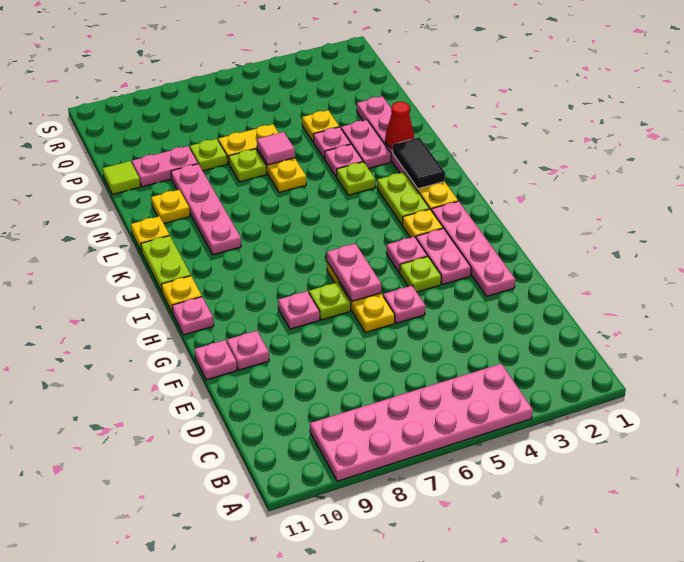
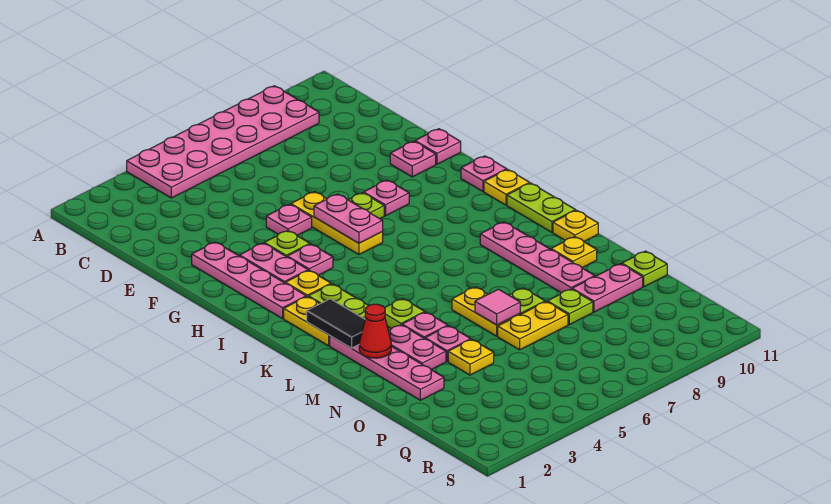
lime 1x1 tile [103,161,140,194] -> lime 1x1 plate [622,251,667,287]

